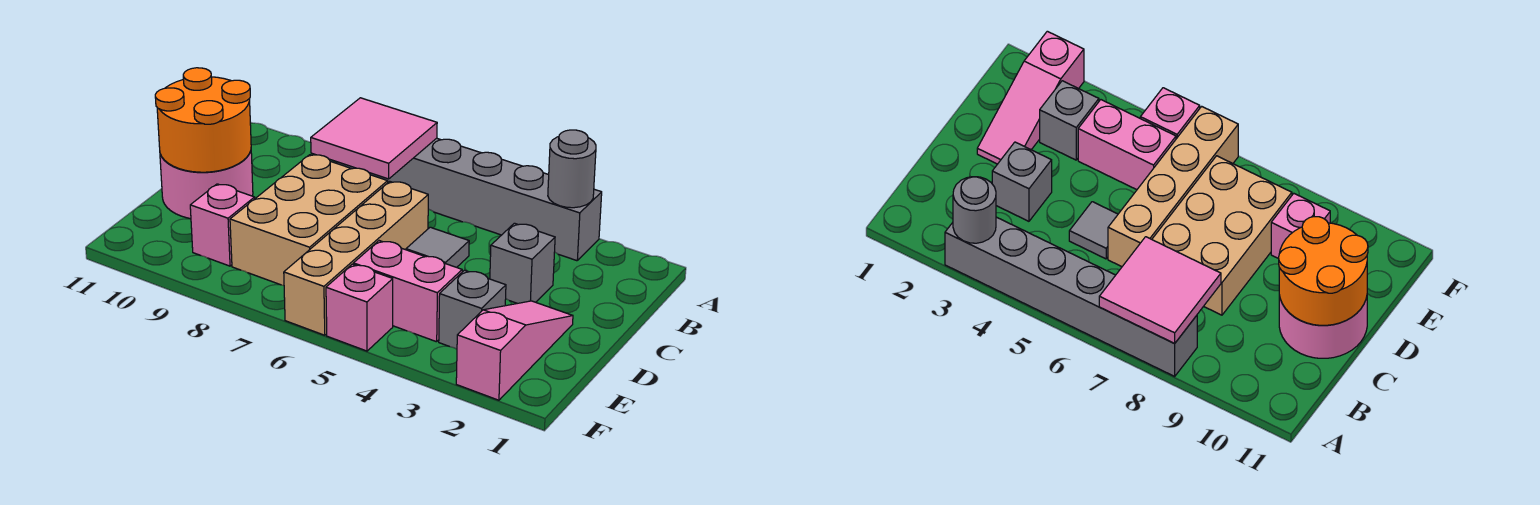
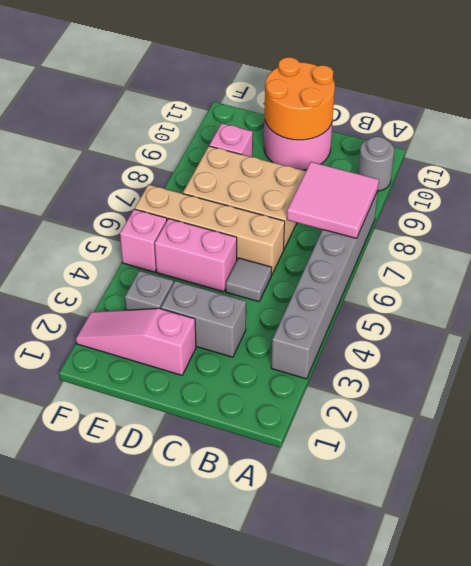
grey 1x1 round brick [548,130,596,208] -> grey 1x1 round brick moved to [358,137,394,191]
grey 1x1 brick [490,223,555,303] -> grey 1x2 brick [161,281,246,357]
pink 1x3 slope [456,301,573,400] -> pink 1x3 slope turned to [76,308,196,375]
pink 1x2 brick [354,241,462,342] -> pink 1x2 brick turned to [155,219,237,292]

